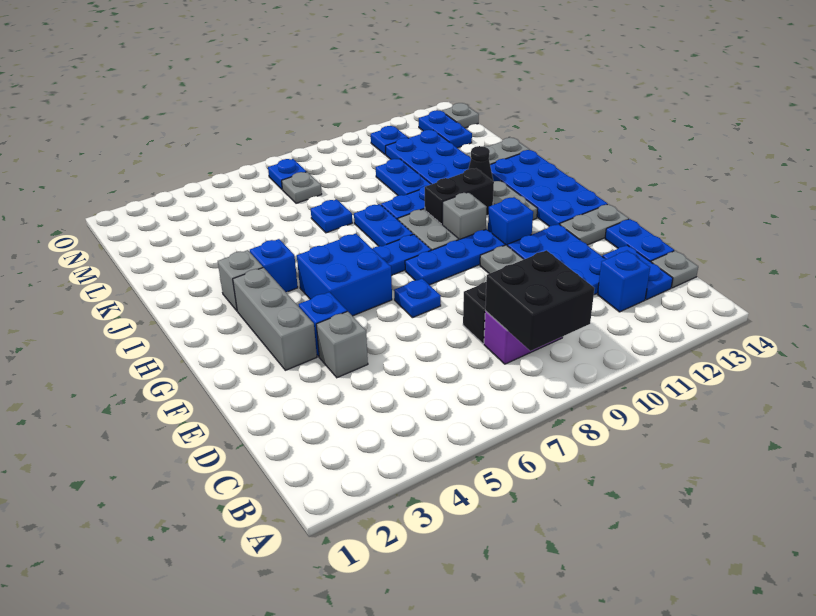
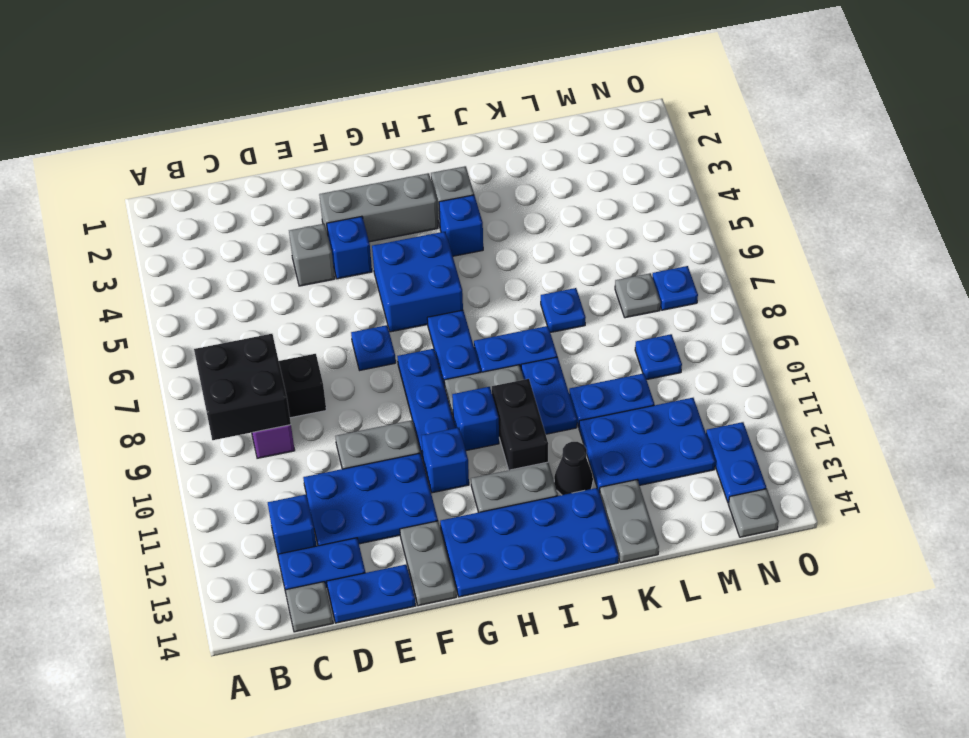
grey 1x1 brick [443,192,487,240] -> blue 1x1 brick [452,387,499,451]
blue 1x2 plate [419,110,472,148] -> blue 1x2 plate turned to [706,422,766,503]
blue 1x1 plate [371,126,408,155] -> blue 1x1 plate moved to [635,334,682,380]

